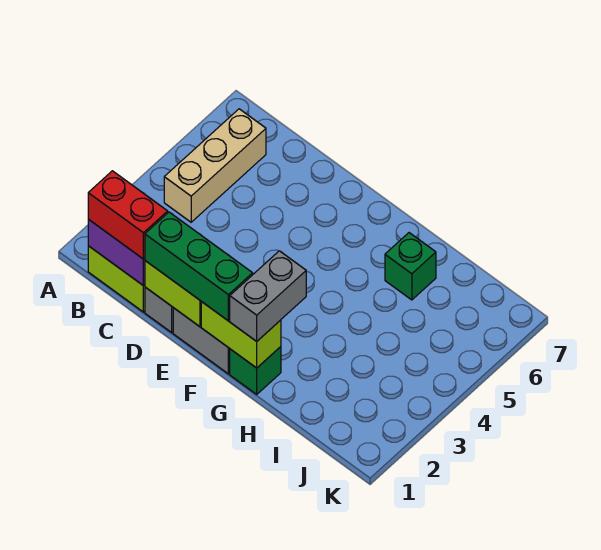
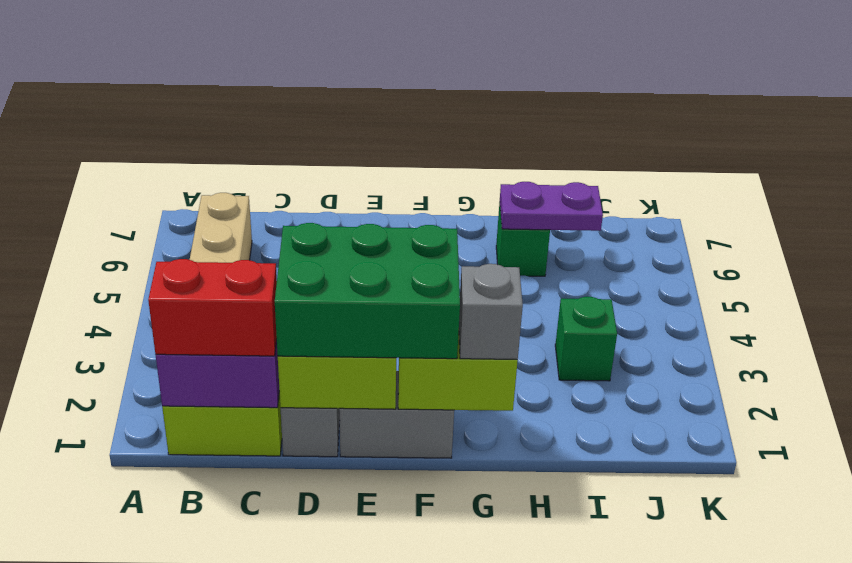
green 1x3 brick [145,212,253,321] -> green 2x3 brick [275,223,460,359]
green 1x1 brick [230,347,281,394] -> green 1x1 brick moved to [555,297,617,381]
grey 1x2 brick [230,251,306,341] -> grey 1x1 brick [459,264,523,359]
none -> purple 1x2 plate [500,182,603,231]

